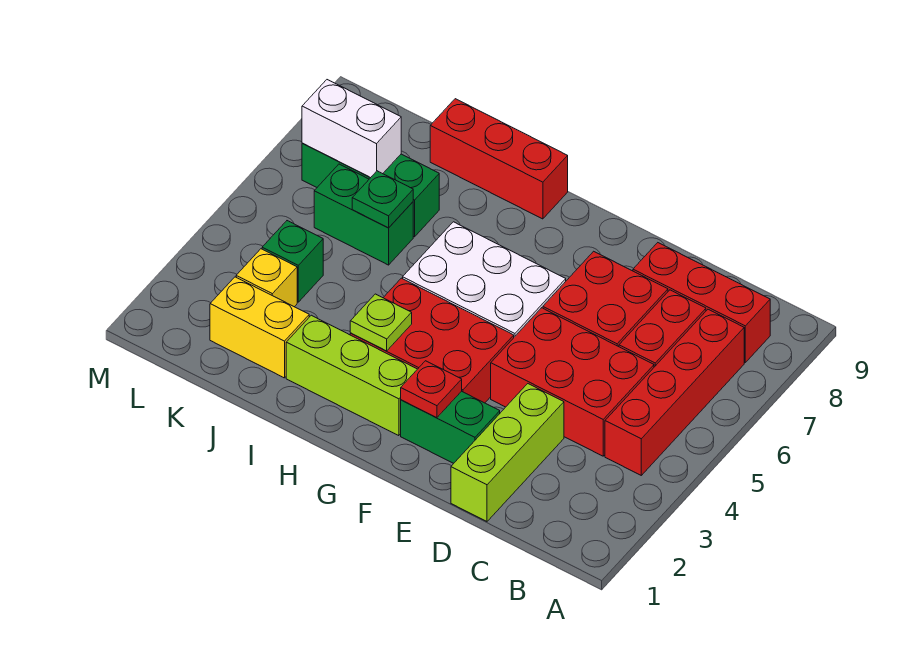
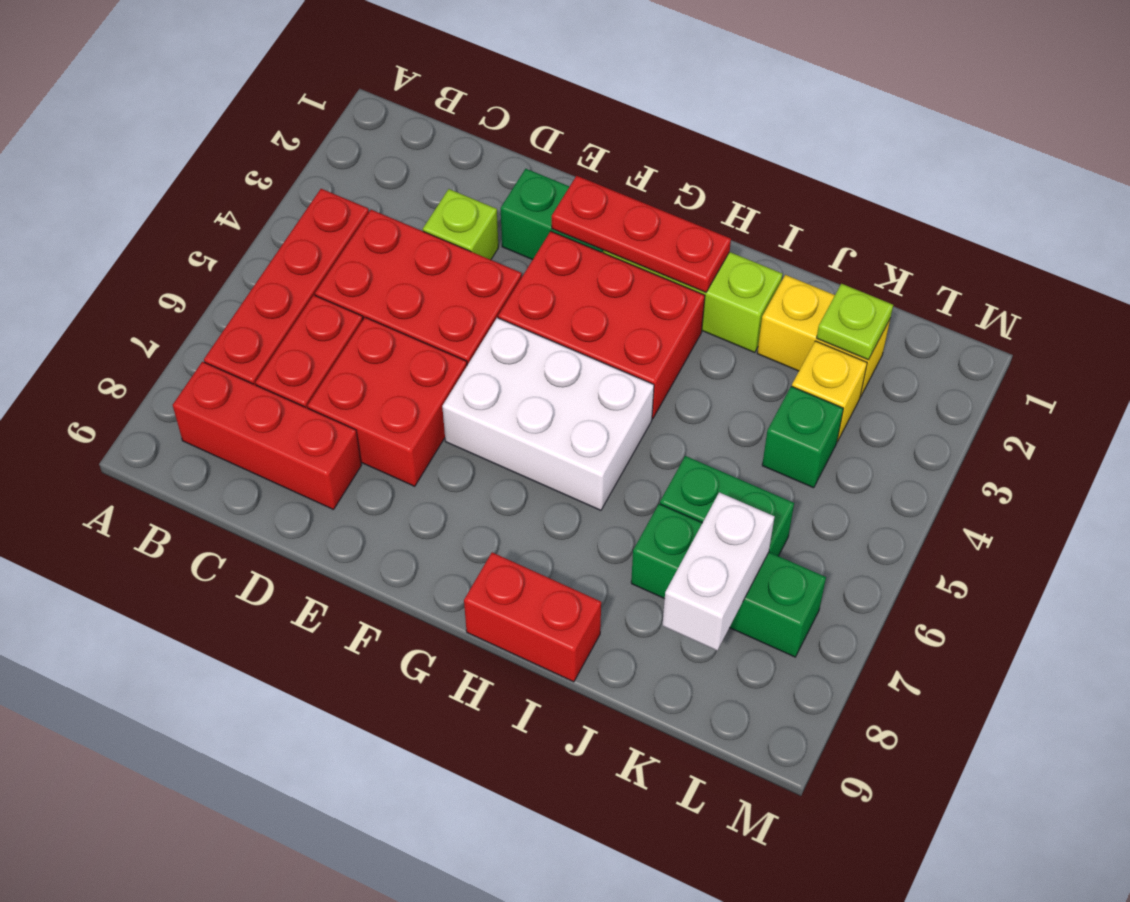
lime 1x3 brick [451,384,564,521] -> lime 1x1 brick [423,189,498,260]
red 1x1 plate [401,361,462,418] -> red 1x3 plate [552,176,731,293]
lime 1x1 plate [350,294,412,351] -> lime 1x1 plate moved to [817,284,893,360]
red 1x3 brick [430,99,568,219] -> red 1x2 brick [464,553,601,682]
green 1x1 plate [352,171,413,228] -> none
white 1x2 brick [302,80,401,178] -> white 1x2 brick turned to [662,492,775,650]

